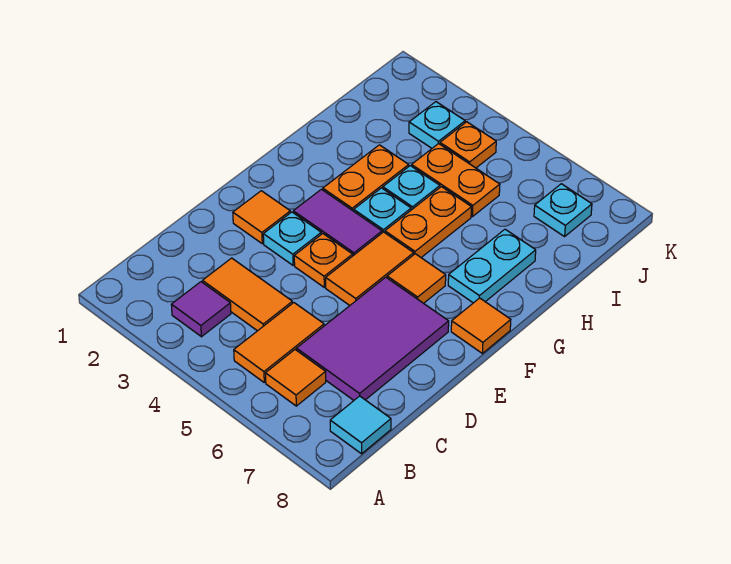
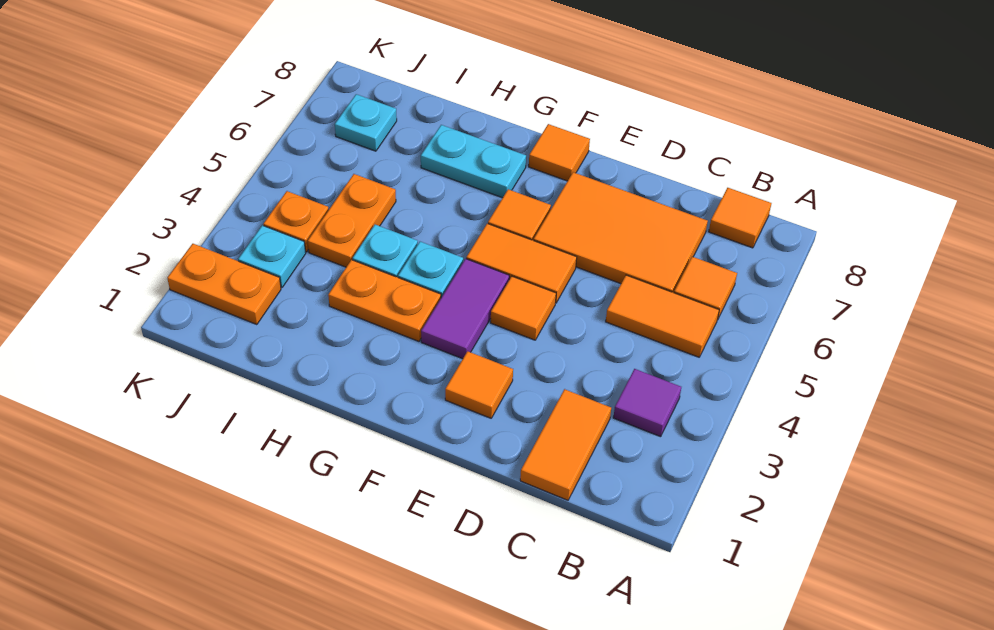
cyan 1x1 tile [330,396,391,454] -> orange 1x1 tile [709,188,771,248]
orange 1x2 tile [203,258,292,331] -> orange 1x2 tile moved to [520,389,611,500]
purple 2x3 tile [297,277,449,400] -> orange 2x3 tile [534,172,708,293]
cyan 1x1 plate [263,212,321,265] -> none
orange 1x1 plate [294,234,353,287] -> orange 1x1 tile [491,276,556,340]
orange 1x2 plate [385,187,471,257] -> orange 1x2 plate moved to [167,244,281,325]

